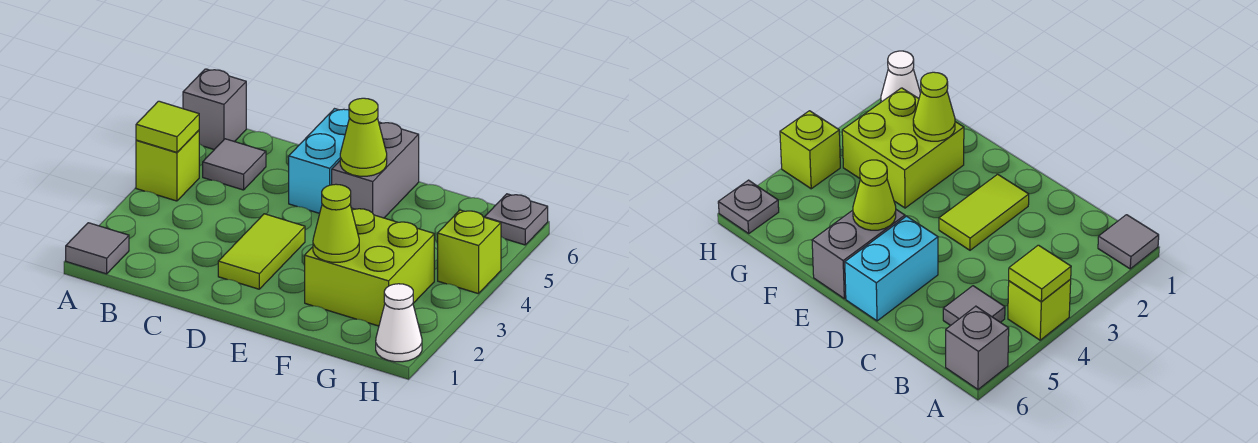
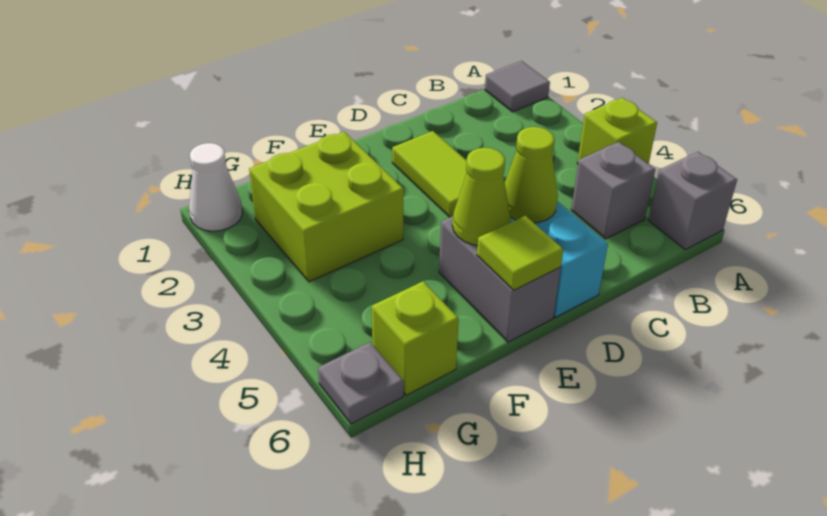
lime 1x1 tile [136,101,199,152] -> lime 1x1 tile moved to [477,216,563,290]
grey 1x1 tile [203,139,266,190] -> grey 1x1 brick [571,142,655,239]
lime 1x1 cone [313,184,359,262] -> lime 1x1 cone moved to [505,127,558,223]
lime 1x1 brick [438,210,501,294] -> lime 1x1 brick moved to [372,281,459,395]

